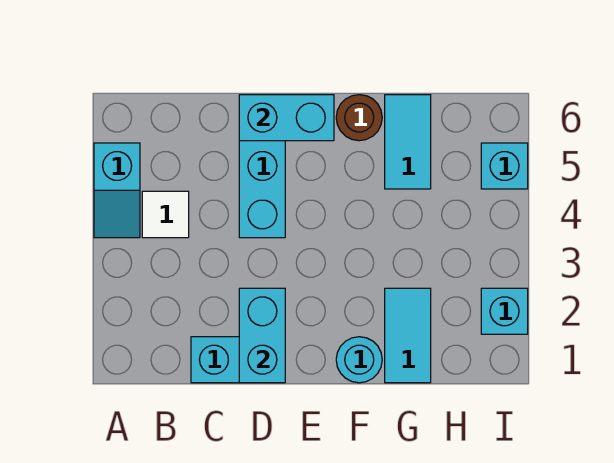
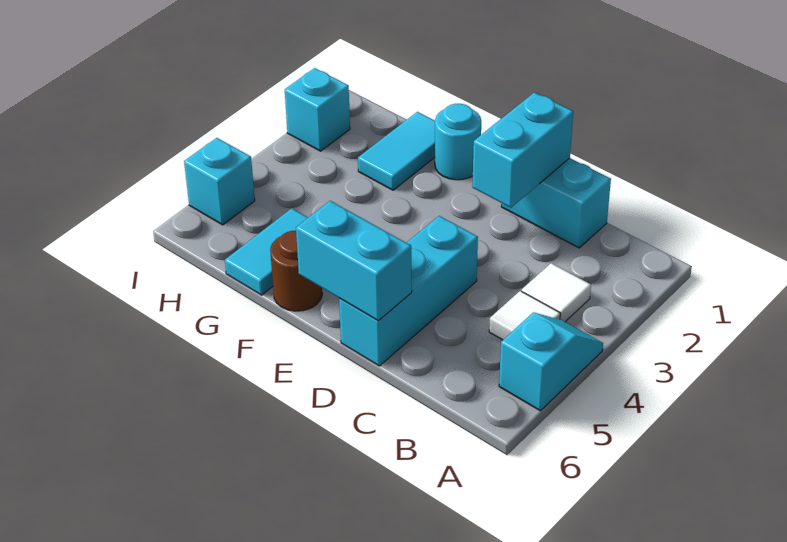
none -> white 1x1 tile [522,263,591,322]

